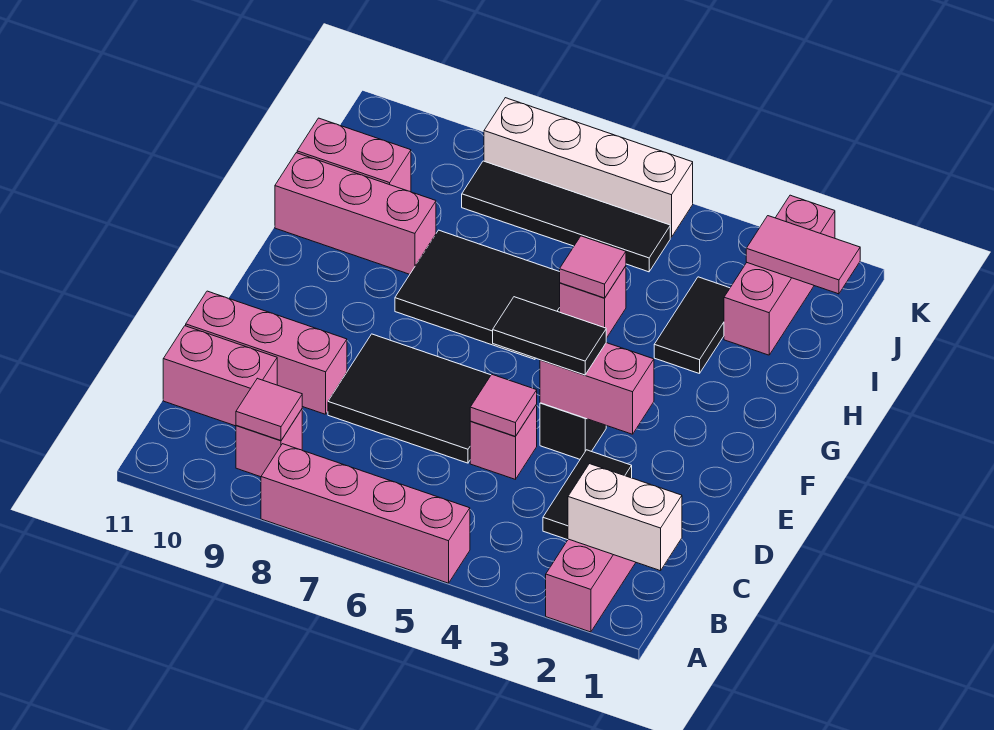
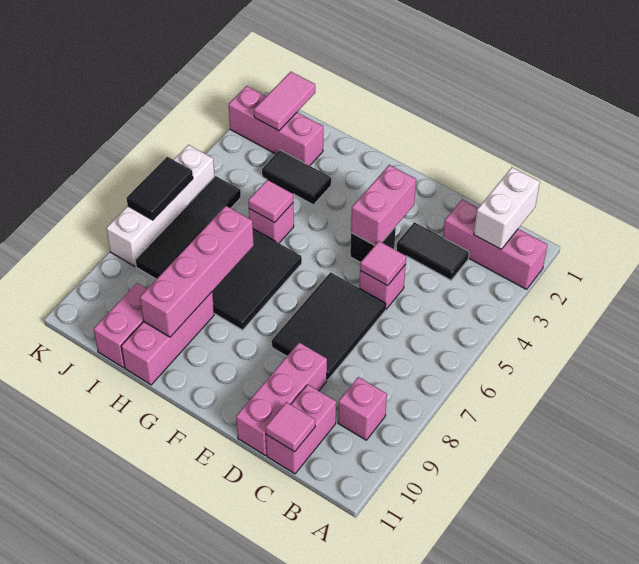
pink 1x4 brick [261,444,470,583] -> pink 1x4 brick moved to [140,206,254,337]
pink 1x1 tile [236,378,302,441] -> pink 1x1 tile moved to [266,402,315,452]
black 1x2 tile [493,297,606,375] -> black 1x2 tile moved to [127,157,193,220]

